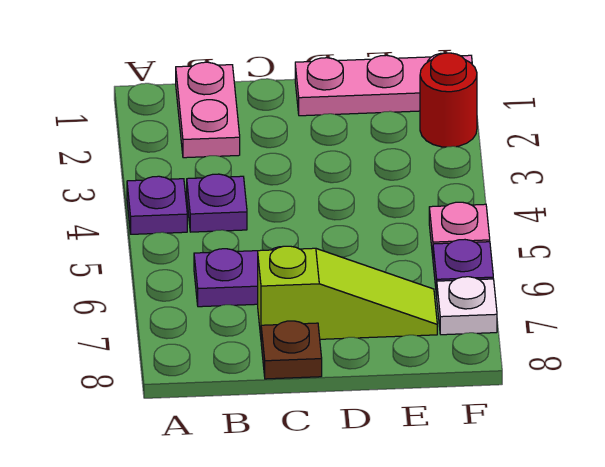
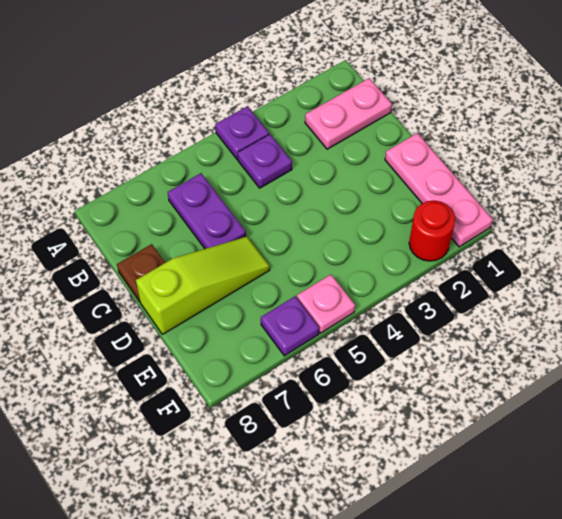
lime 1x3 slope [258,246,437,339] -> lime 1x3 slope turned to [136,237,270,334]
white 1x1 plate [437,277,497,335] -> none

